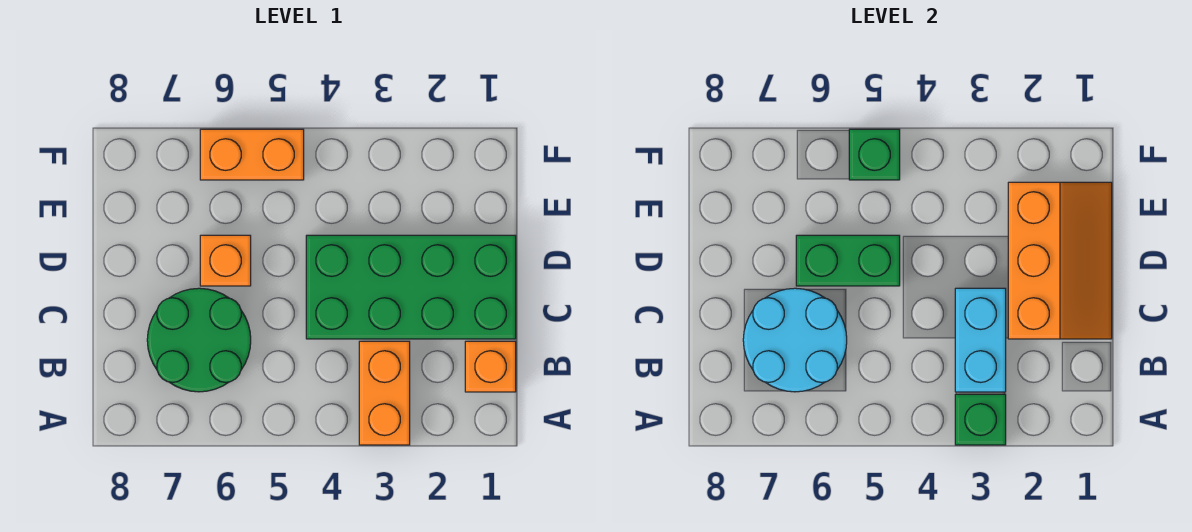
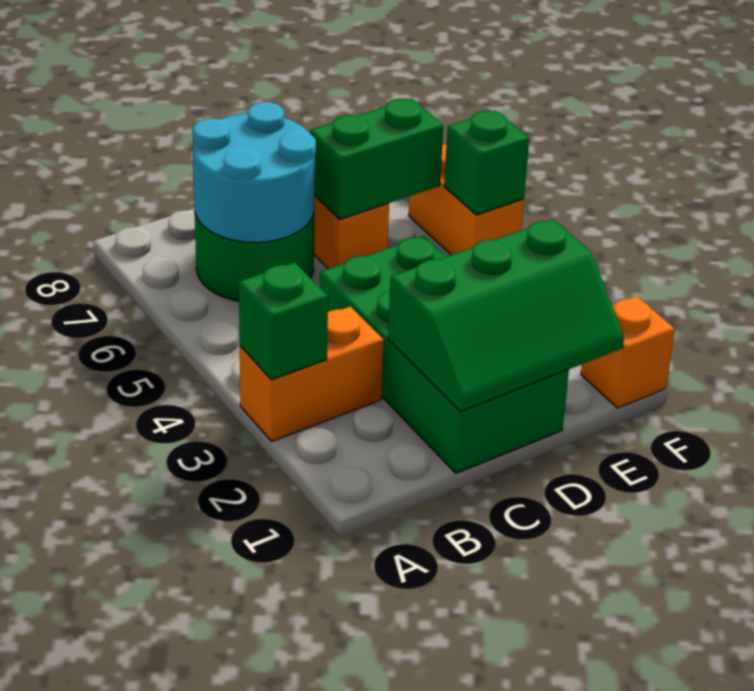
orange 1x1 brick [465,341,516,392] -> orange 1x1 brick moved to [581,296,675,408]
cyan 1x2 brick [955,288,1006,392] -> none
orange 2x3 slope [1008,182,1112,339] -> green 2x3 slope [388,219,624,412]
green 1x2 brick [796,235,900,286] -> green 1x2 brick turned to [310,98,443,220]

